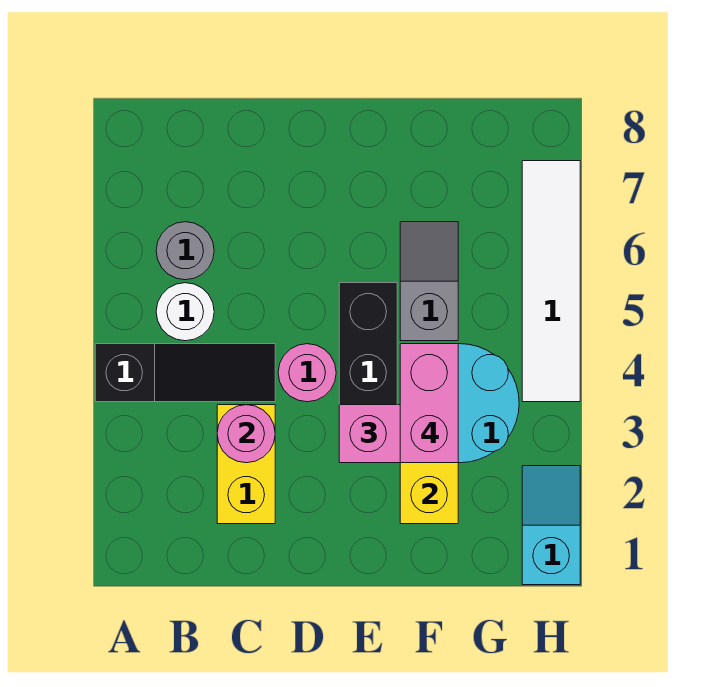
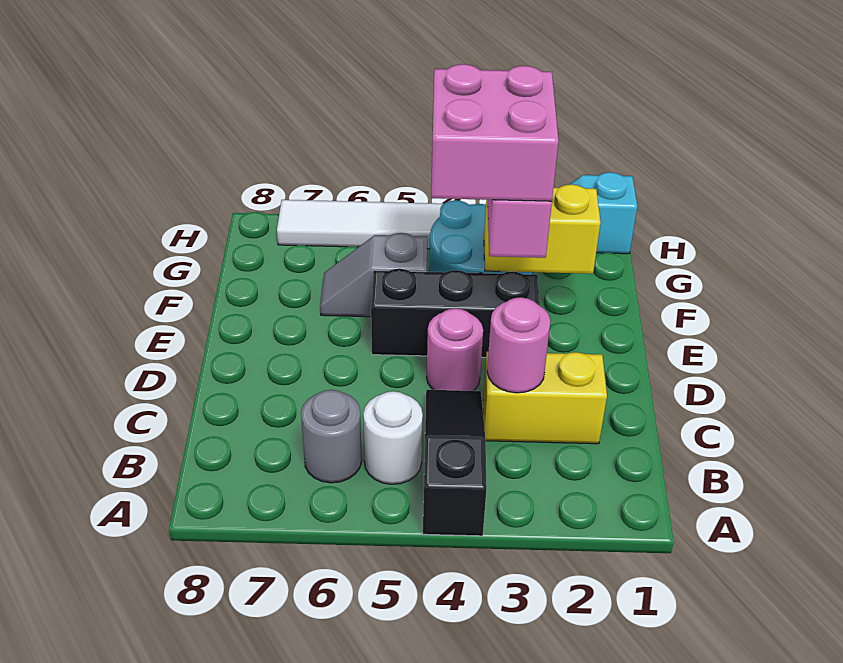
pink 1x2 brick [400,344,458,463] -> pink 2x2 brick [431,64,559,201]

